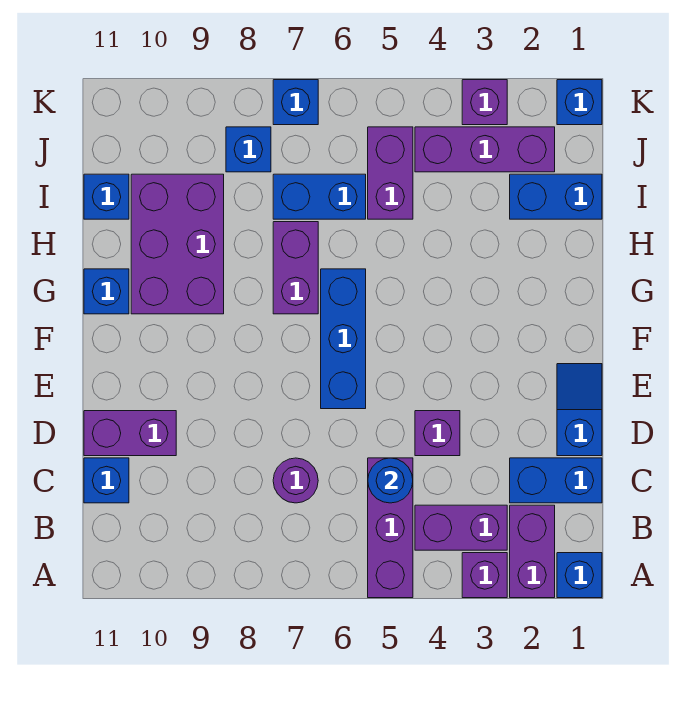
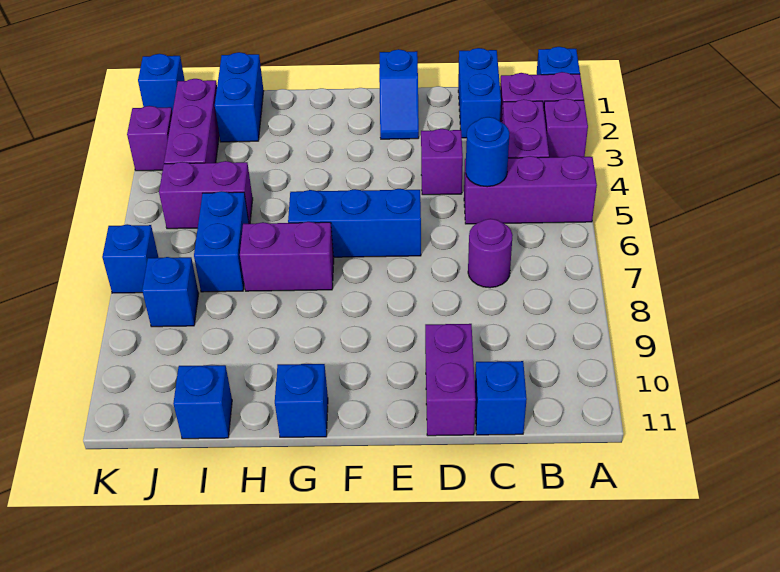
blue 1x2 slope [557,364,602,456] -> blue 1x2 slope turned to [379,49,419,139]
purple 2x3 brick [131,174,224,314] -> none

